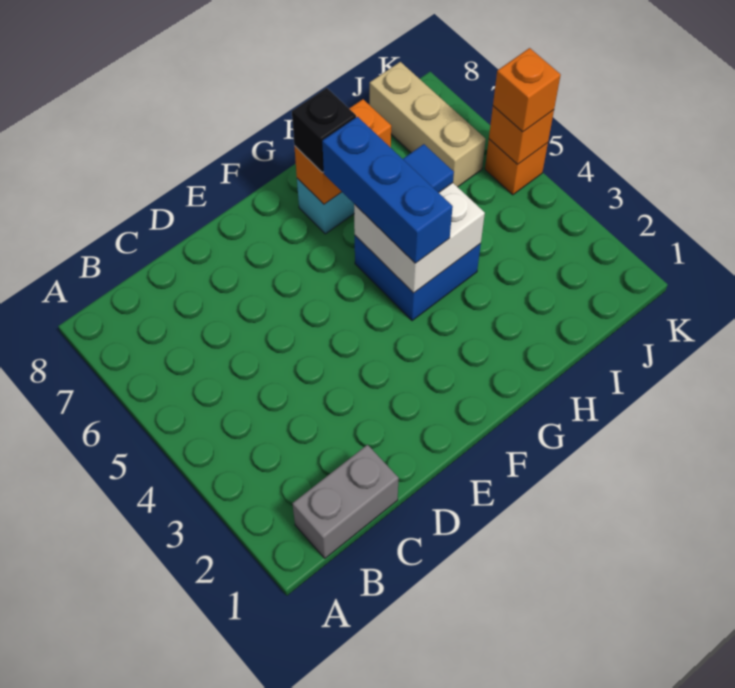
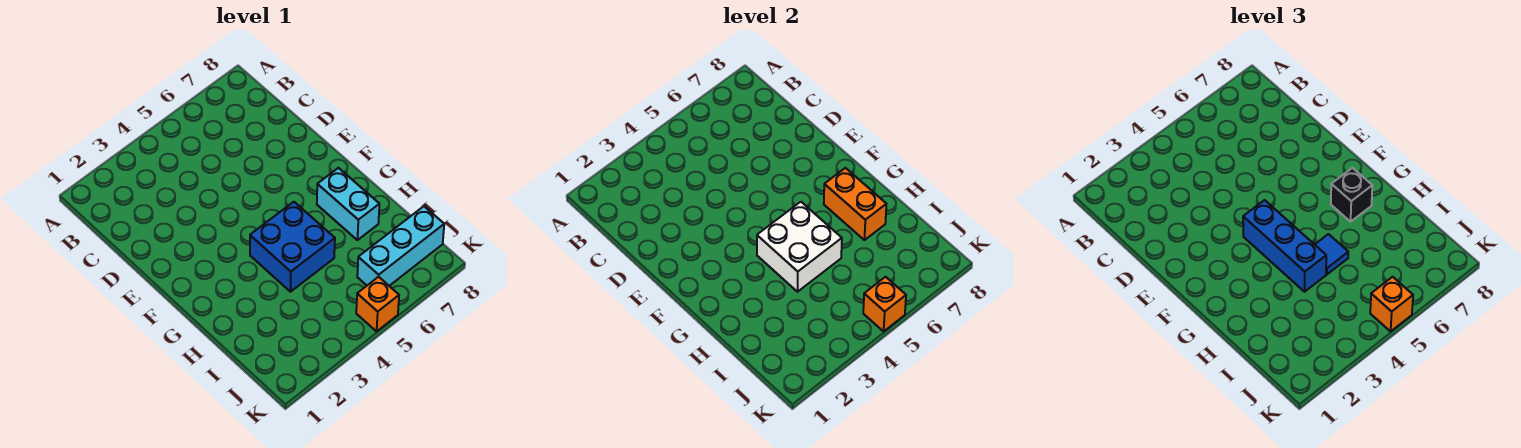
grey 1x2 brick [292,445,399,558] -> none
blue 1x3 brick [322,117,453,263] -> blue 1x3 brick turned to [1243,200,1326,292]
tan 1x3 brick [370,62,486,187] -> cyan 1x3 brick [357,206,444,286]

